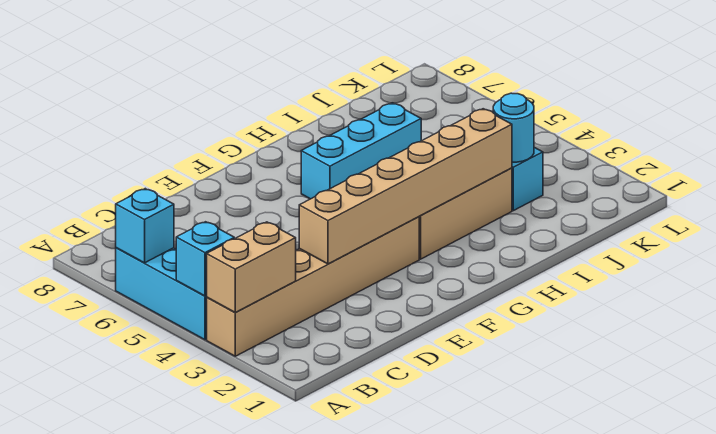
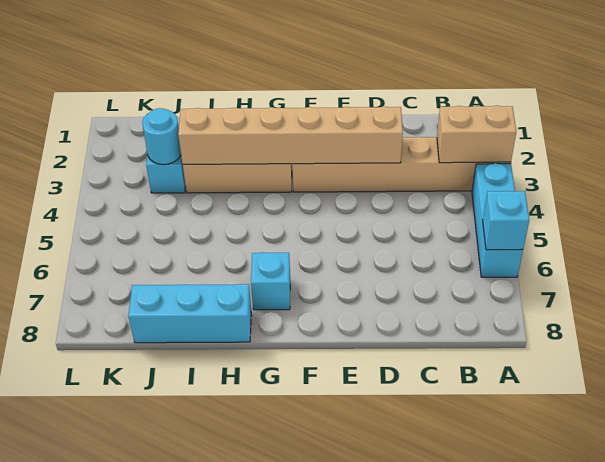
cyan 1x1 brick [176,222,234,296] -> cyan 1x1 brick moved to [251,253,290,310]
cyan 1x3 brick [301,103,421,199] -> cyan 1x3 brick moved to [128,284,251,343]

